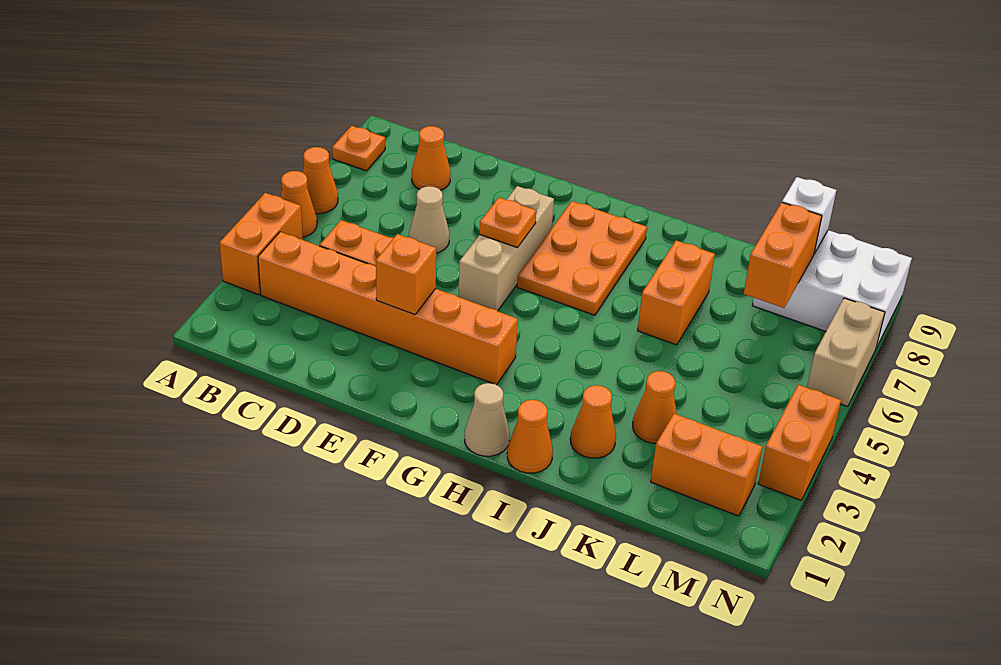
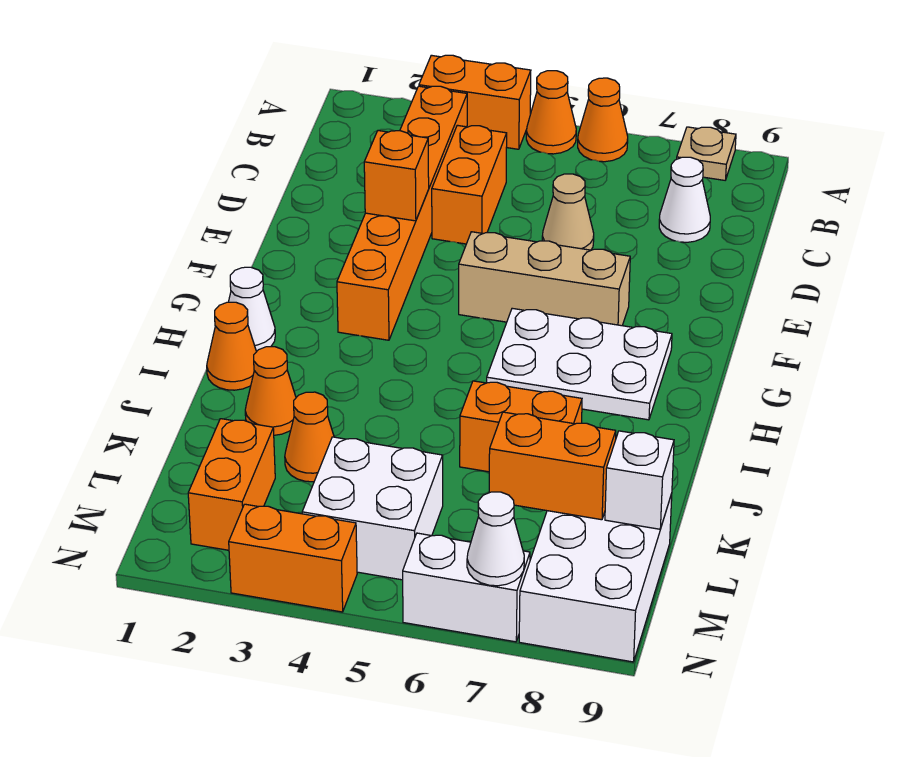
orange 1x1 plate [332,126,385,171] -> tan 1x1 plate [677,127,736,180]
orange 1x1 cone [412,126,450,190] -> white 1x1 cone [659,157,710,242]
orange 1x1 plate [480,198,536,248] -> none
orange 2x3 plate [517,201,647,315] -> white 2x3 plate [487,308,672,420]
tan 1x1 cone [465,383,510,456] -> white 1x1 cone [229,267,275,351]
none -> white 2x2 brick [302,437,443,580]
tan 1x2 brick [807,298,885,407] -> white 1x2 brick [403,533,530,642]
none -> white 1x1 cone [467,492,524,586]

